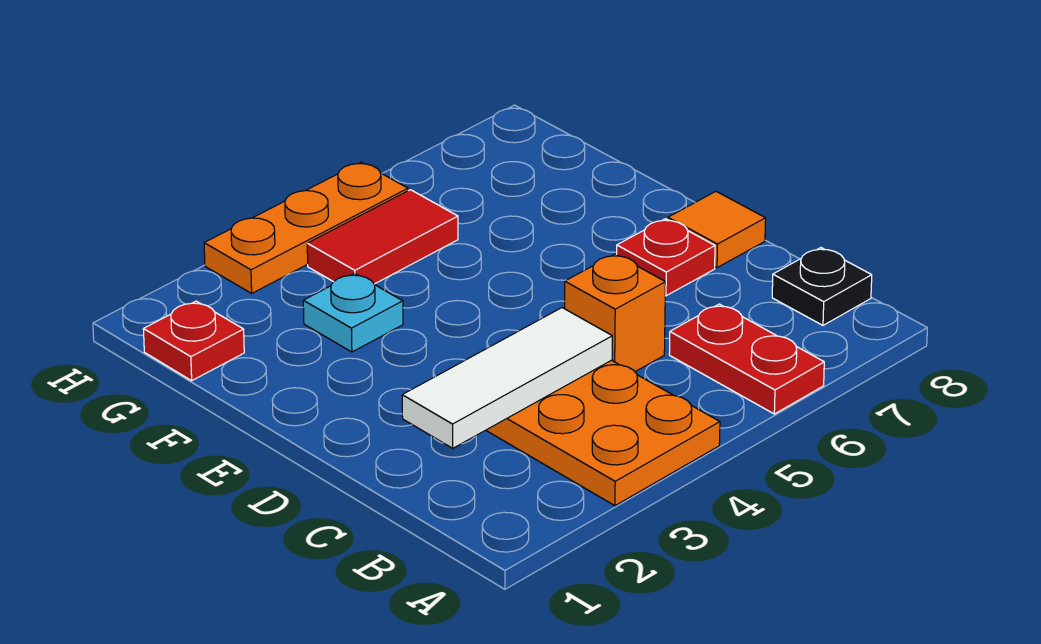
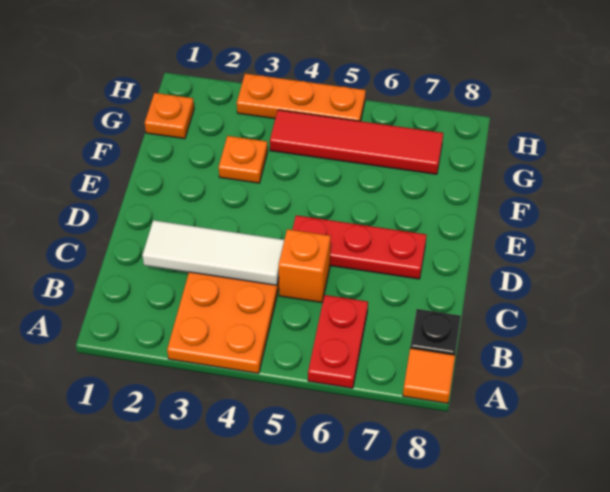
red 1x1 plate [617,219,715,296] -> red 1x3 plate [292,215,427,279]
orange 1x1 tile [668,191,766,268] -> orange 1x1 tile moved to [403,348,455,403]
cyan 1x1 plate [303,273,403,352] -> orange 1x1 plate [219,136,268,183]
red 1x1 plate [143,301,244,381] -> orange 1x1 plate [145,93,194,139]
red 1x2 tile [307,190,458,284] -> red 1x4 tile [270,110,443,174]

